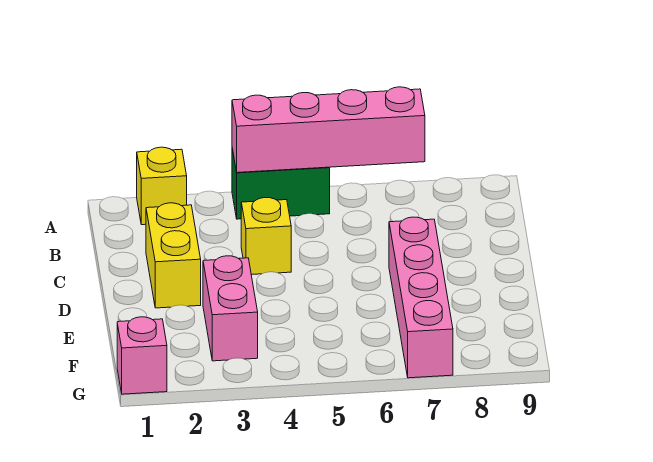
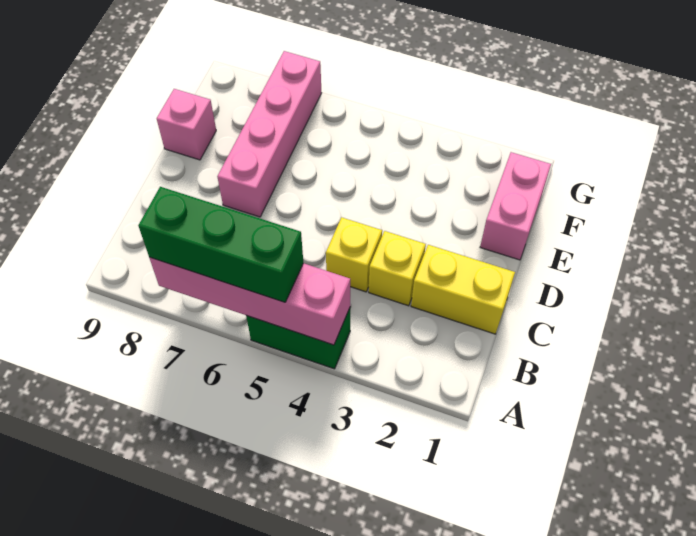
yellow 1x1 brick [137,147,187,225] -> yellow 1x1 brick moved to [369,231,426,306]
none -> green 1x3 brick [138,187,303,302]
yellow 1x2 brick [146,203,201,308] -> yellow 1x2 brick turned to [411,245,515,334]
pink 1x2 brick [203,256,258,361] -> pink 1x2 brick moved to [480,152,551,260]
pink 1x1 brick [117,317,167,394] -> pink 1x1 brick moved to [157,89,216,160]

